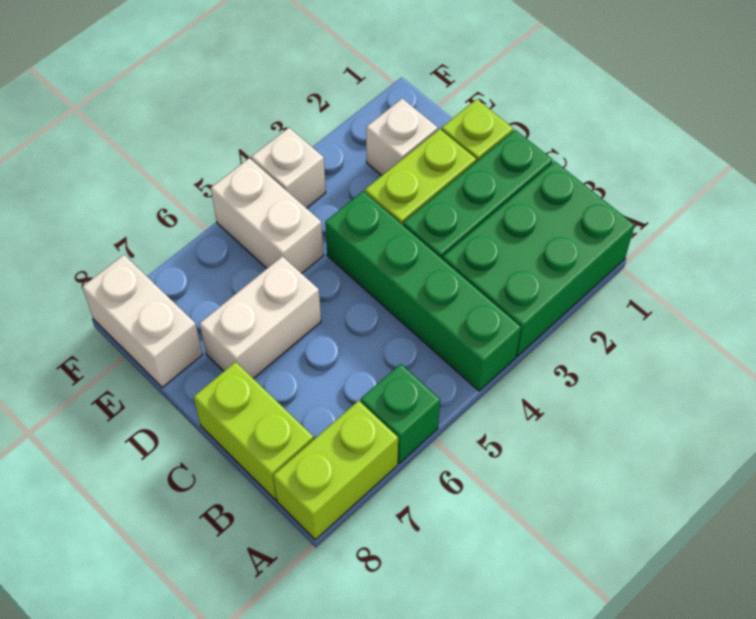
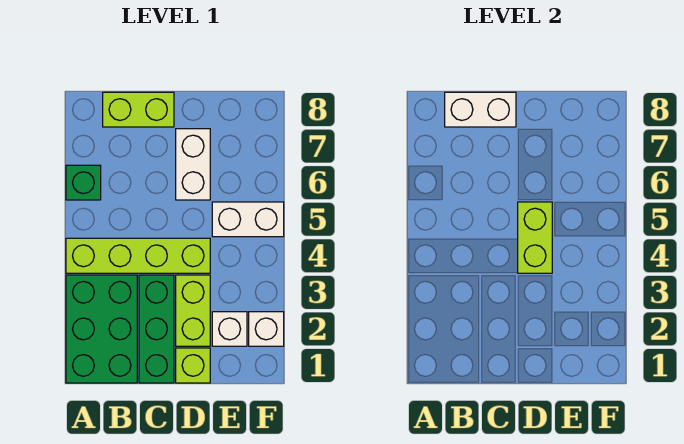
green 1x4 brick [325,191,521,391] -> lime 1x4 brick [66,238,210,273]
lime 1x2 brick [273,401,398,540] -> lime 1x2 brick moved to [518,202,552,273]
white 1x2 brick [82,255,203,388] -> white 1x2 brick moved to [445,92,516,127]
white 1x1 brick [251,128,326,208] -> white 1x1 brick moved to [249,312,284,346]

